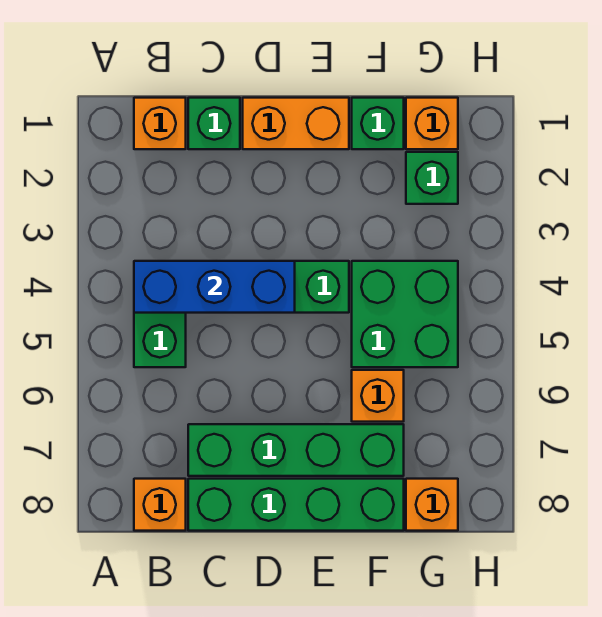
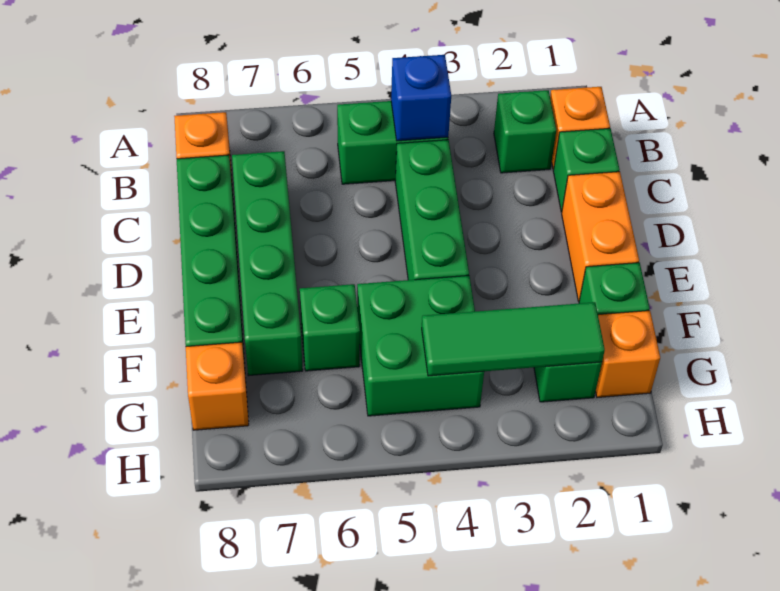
none -> green 1x1 brick [494,90,556,173]
blue 1x3 brick [134,261,295,313] -> blue 1x1 brick [391,55,451,141]
orange 1x1 brick [352,370,404,422] -> green 1x1 brick [300,284,360,371]
none -> green 1x3 tile [422,302,605,376]

